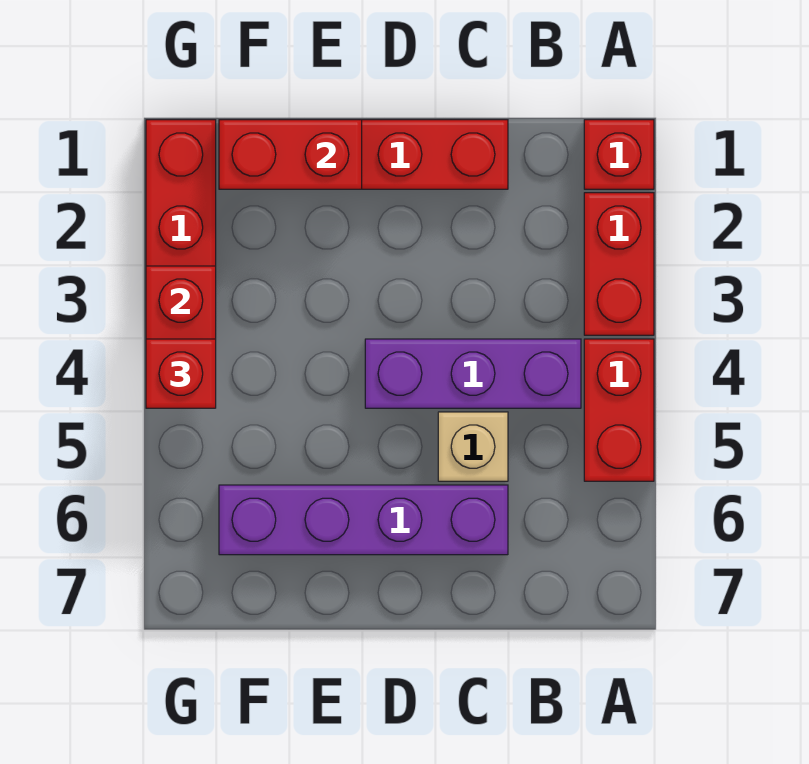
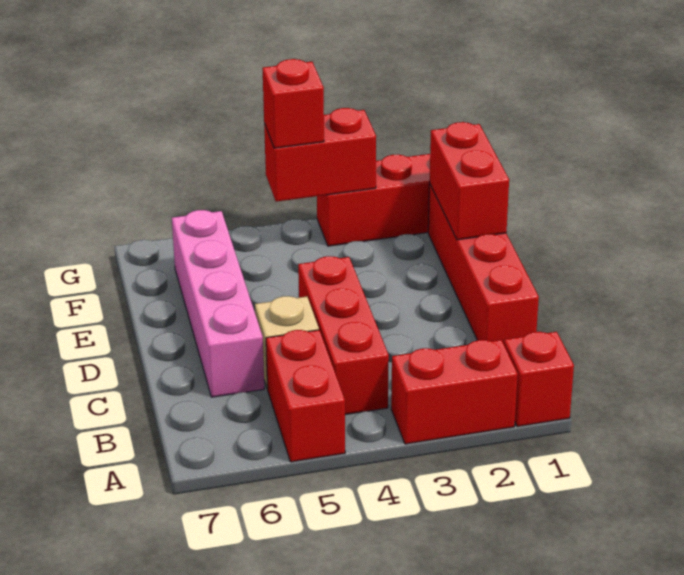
red 1x2 brick [584,339,654,481] -> red 1x2 brick turned to [266,330,345,462]
purple 1x3 brick [365,339,581,408] -> red 1x3 brick [298,256,389,415]
purple 1x4 brick [219,485,508,555] -> pink 1x4 brick [172,210,264,397]

